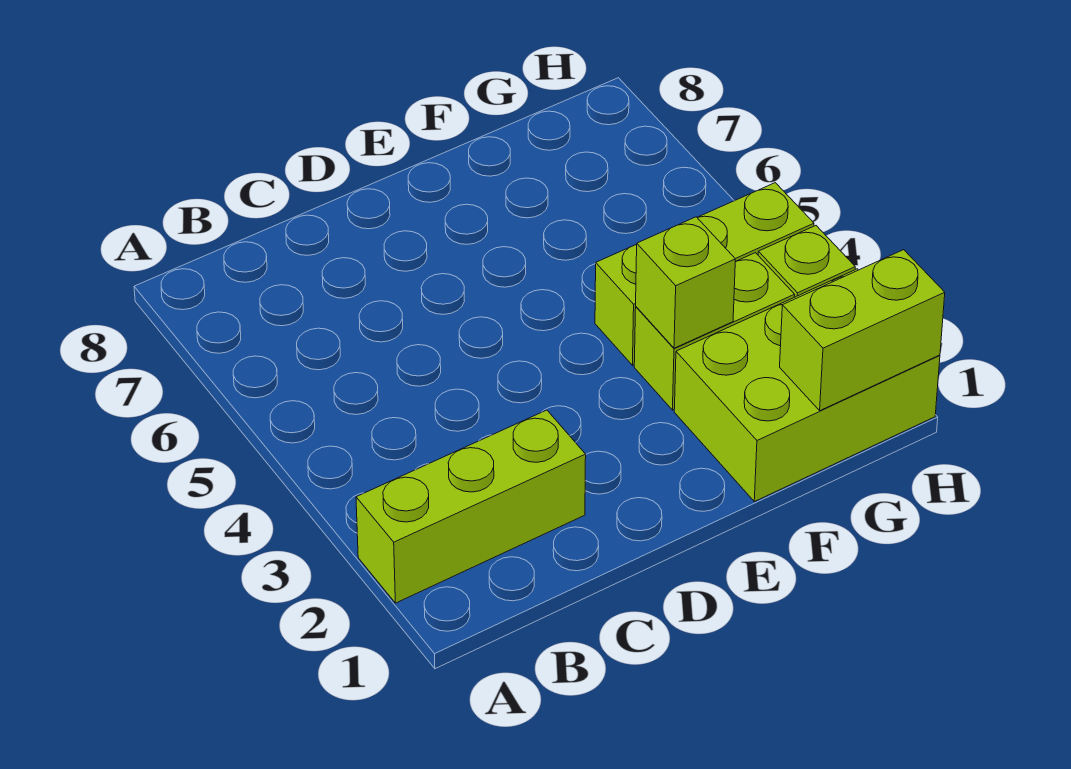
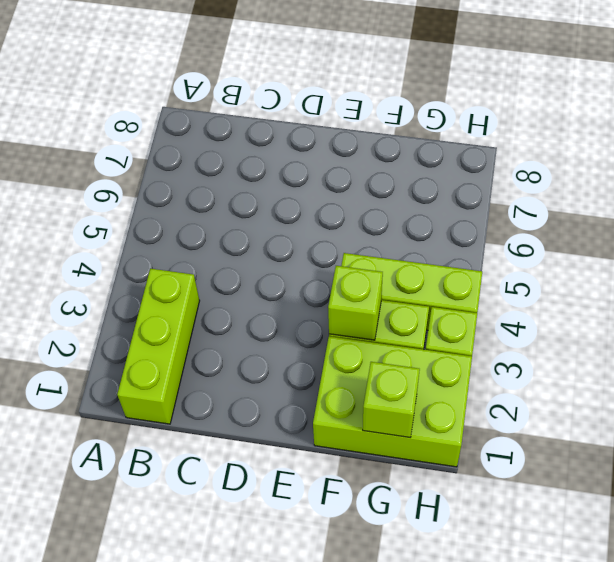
lime 1x3 brick [356,410,586,603] -> lime 1x3 brick turned to [117,269,200,424]
lime 1x2 brick [780,250,945,411] -> lime 1x1 brick [363,362,420,438]

